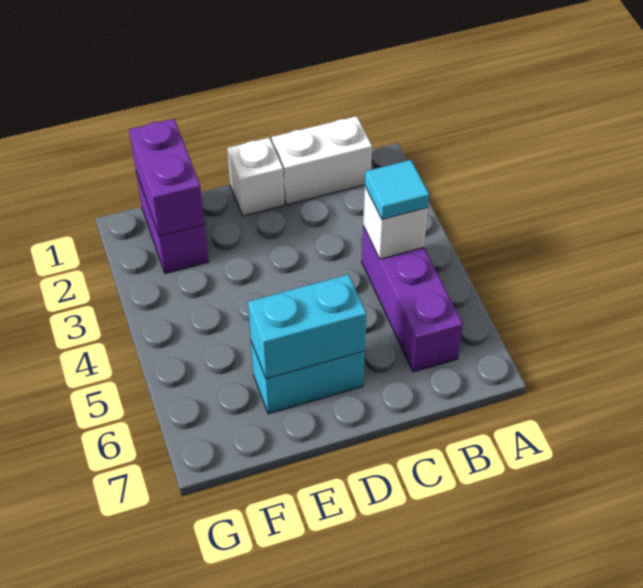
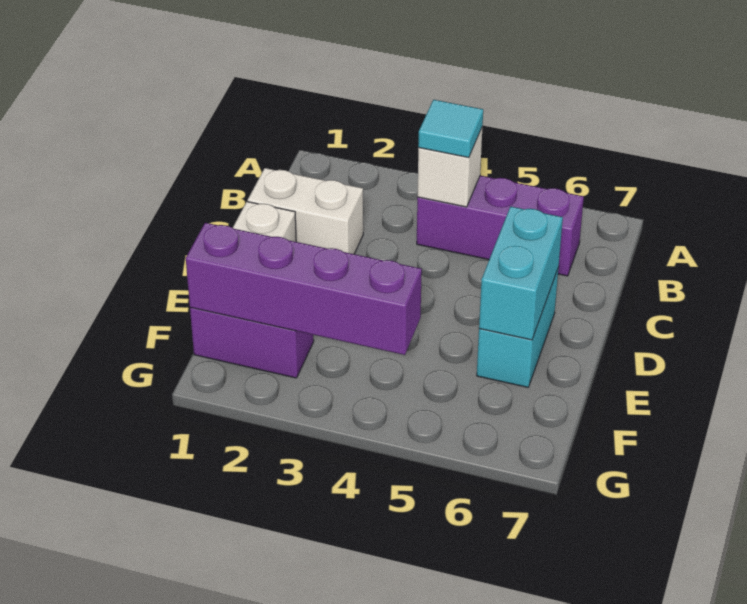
white 1x2 brick [272,116,372,205] -> white 1x2 brick turned to [248,168,363,254]
purple 1x2 brick [129,119,205,236] -> purple 1x4 brick [186,223,422,355]

